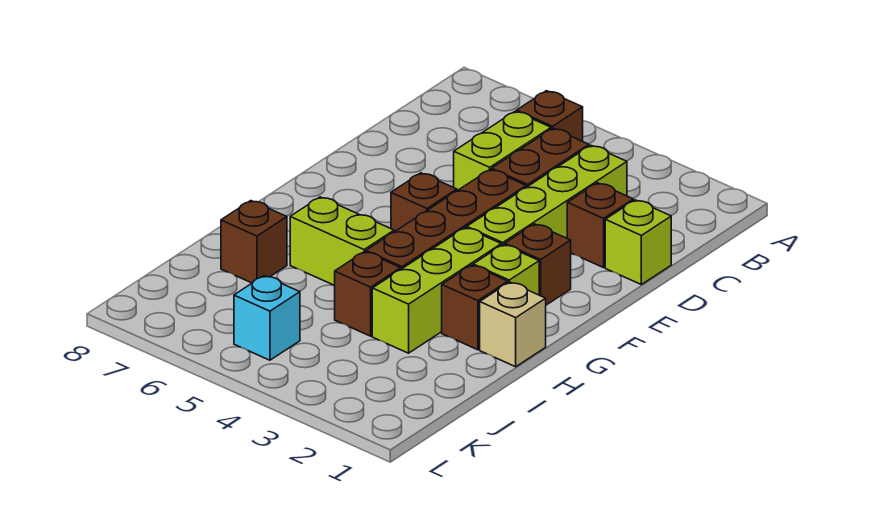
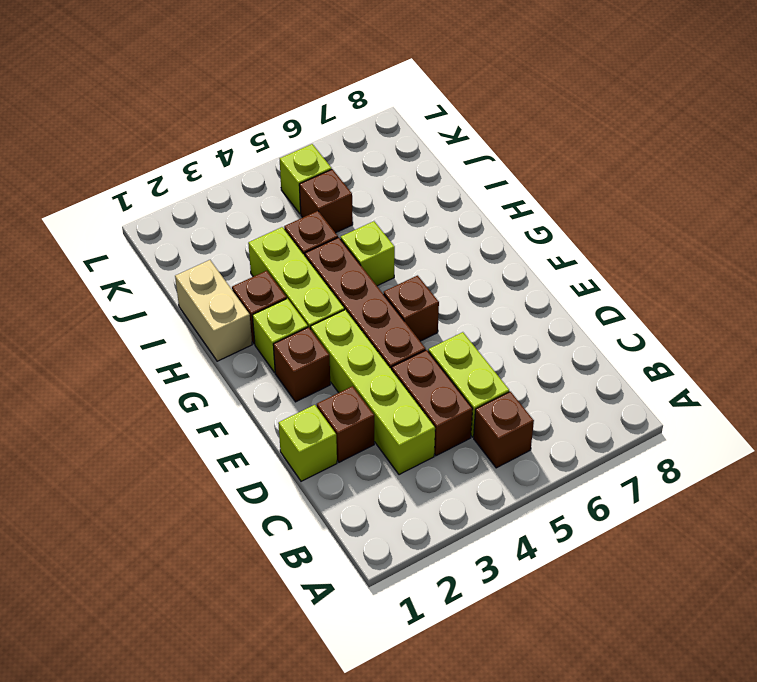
tan 1x1 brick [480,282,546,367] -> tan 1x2 brick [175,260,252,361]
lime 1x2 brick [290,197,394,285] -> lime 1x1 brick [341,221,395,286]
brown 1x1 brick [221,201,287,283] -> brown 1x1 brick moved to [299,169,353,233]
cyan 1x1 brick [234,276,300,360] -> lime 1x1 brick [280,144,332,214]

